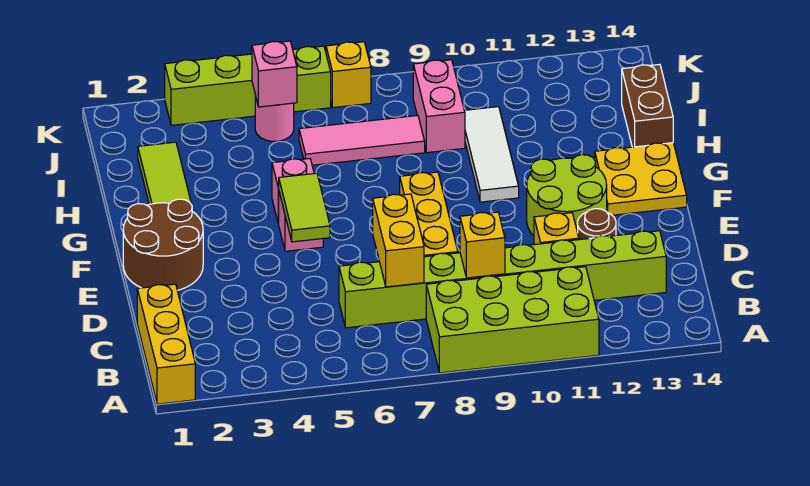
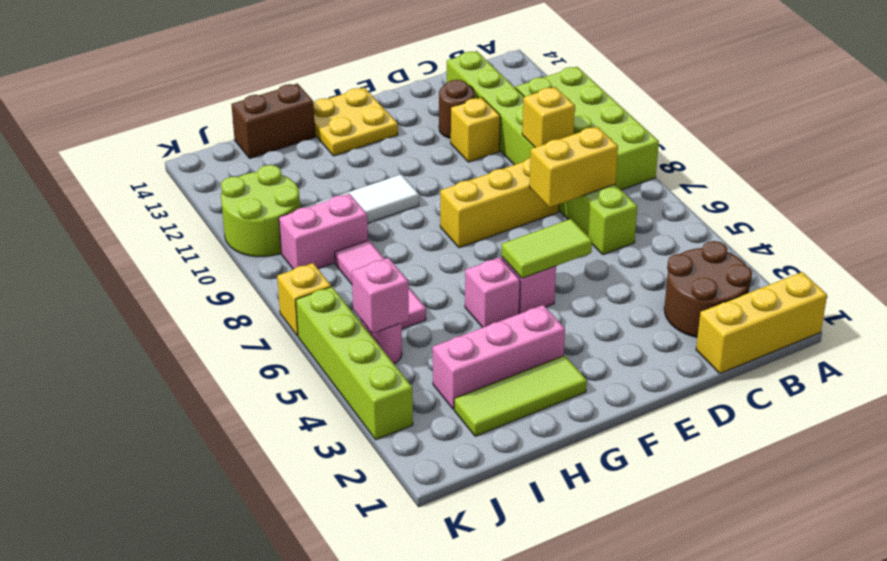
brown 2x2 round brick [123,199,203,290] -> brown 2x2 round brick moved to [664,241,752,337]
lime 2x2 round brick [527,155,607,236] -> lime 2x2 round brick moved to [221,165,300,257]
none -> pink 1x3 brick [433,305,565,409]

